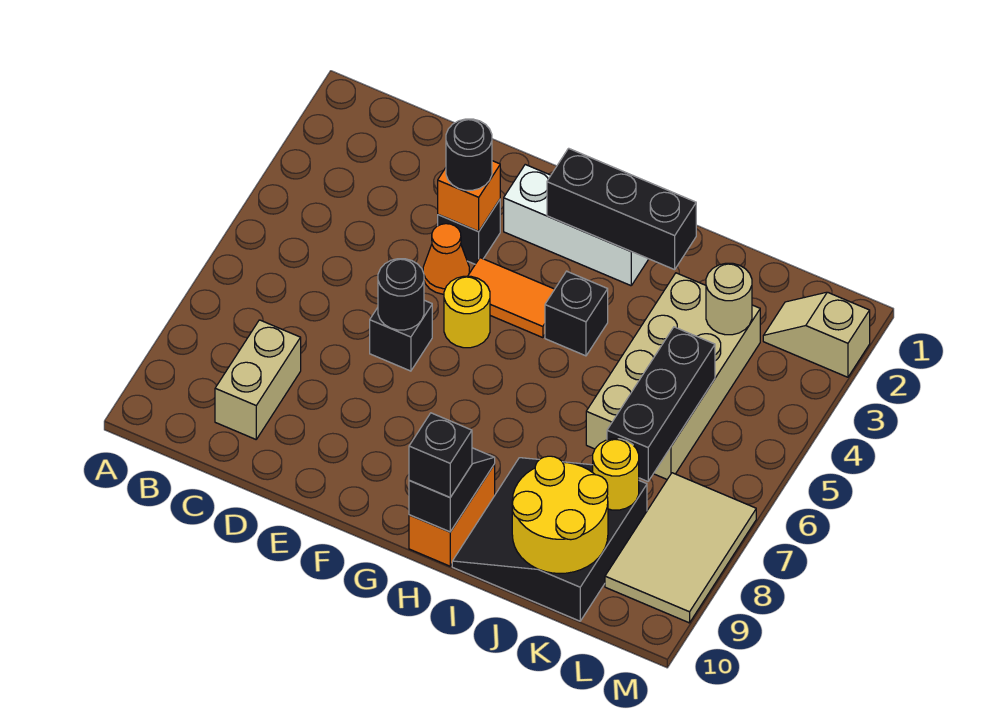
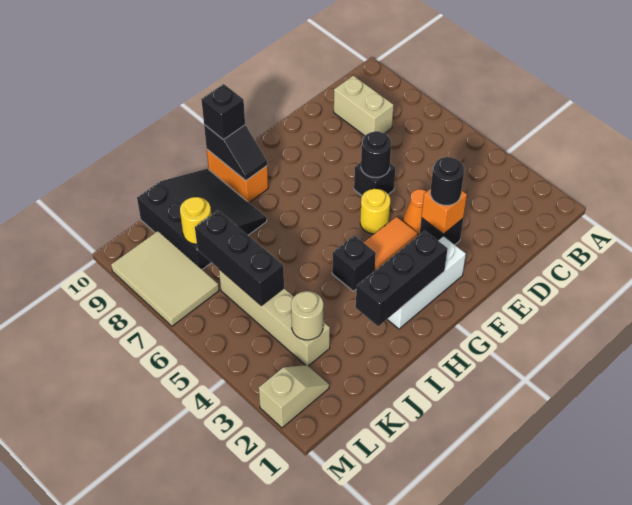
tan 2x4 brick [586,273,760,479] -> tan 1x4 brick [219,269,330,366]
yellow 2x2 round brick [512,456,608,574] -> none

